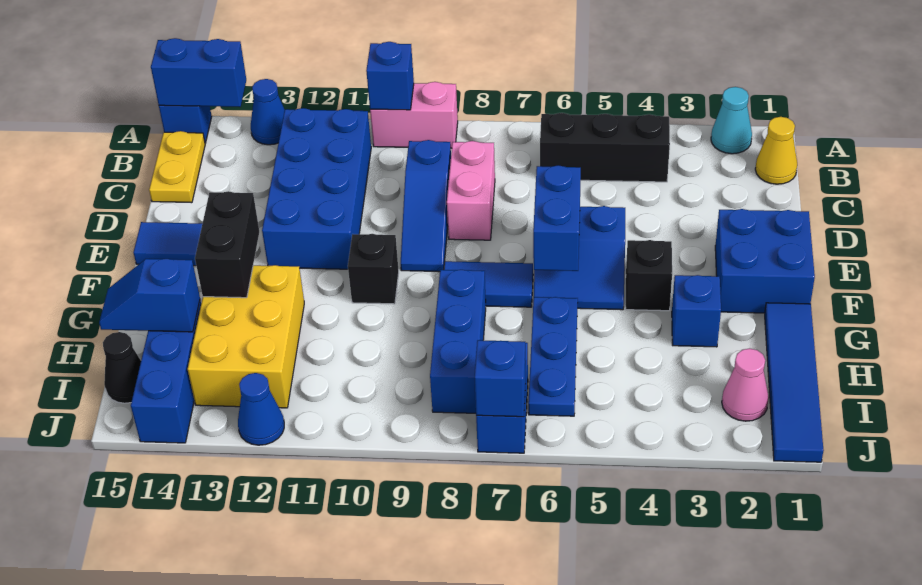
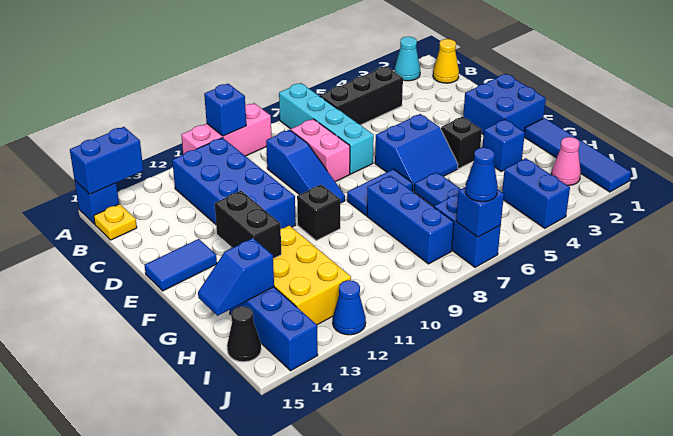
none -> cyan 1x4 brick [279,83,374,174]
pink 1x2 brick [370,82,458,148] -> pink 1x3 brick [181,103,272,156]
blue 1x1 cone [251,79,285,145] -> blue 1x1 cone moved to [465,148,498,202]
yellow 1x2 plate [149,131,205,203] -> yellow 1x1 plate [94,204,137,240]
blue 1x2 brick [533,165,581,271] -> blue 1x2 brick moved to [502,158,570,228]

